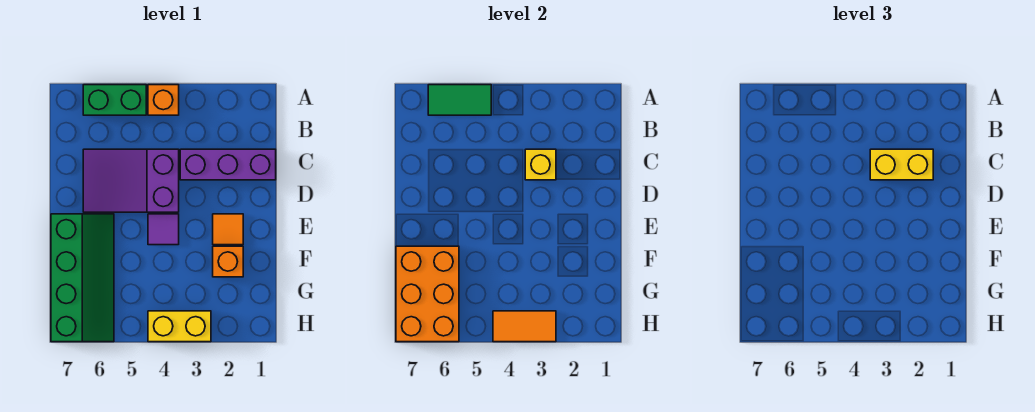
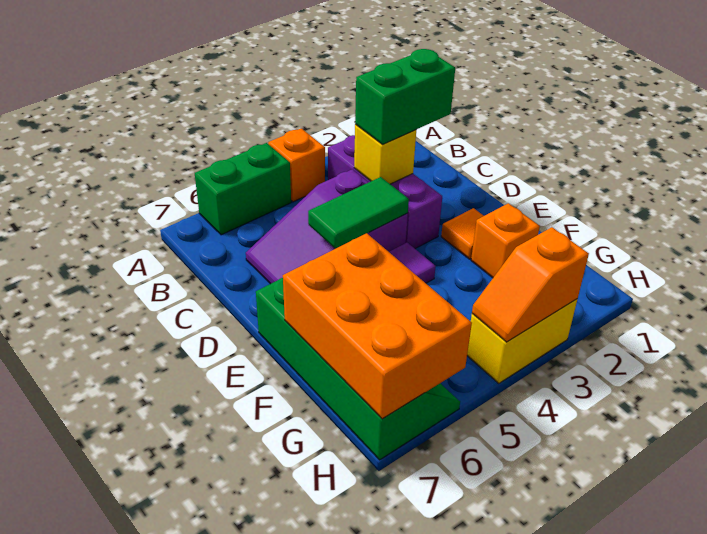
green 1x2 tile [428,85,491,115] -> green 1x2 tile moved to [308,177,409,249]
purple 1x3 brick [180,149,276,180] -> purple 1x3 brick turned to [328,135,442,249]
yellow 1x2 brick [870,149,933,180] -> green 1x2 brick [355,49,455,144]
orange 1x2 tile [493,311,556,342] -> orange 1x2 slope [472,227,589,342]

